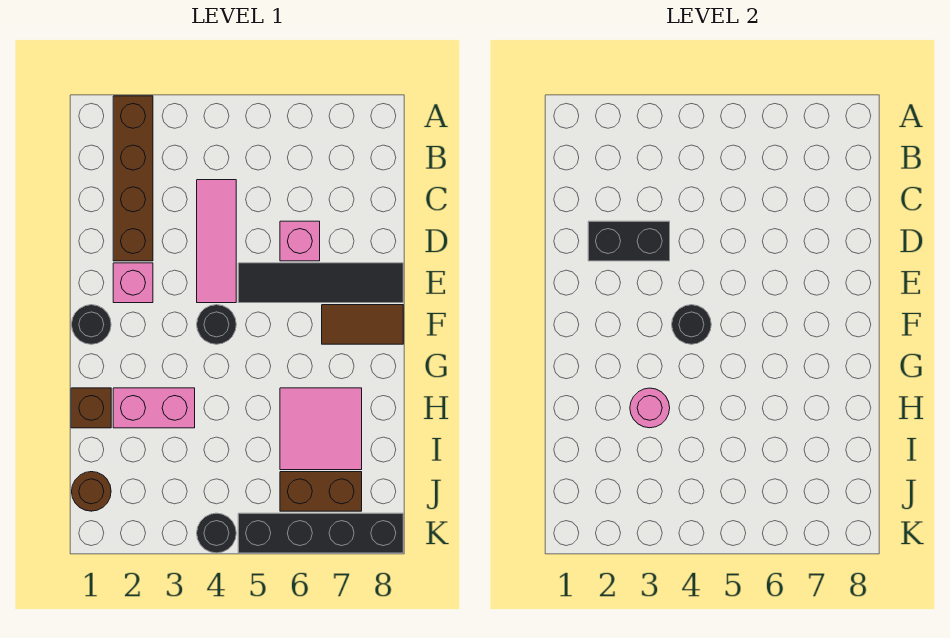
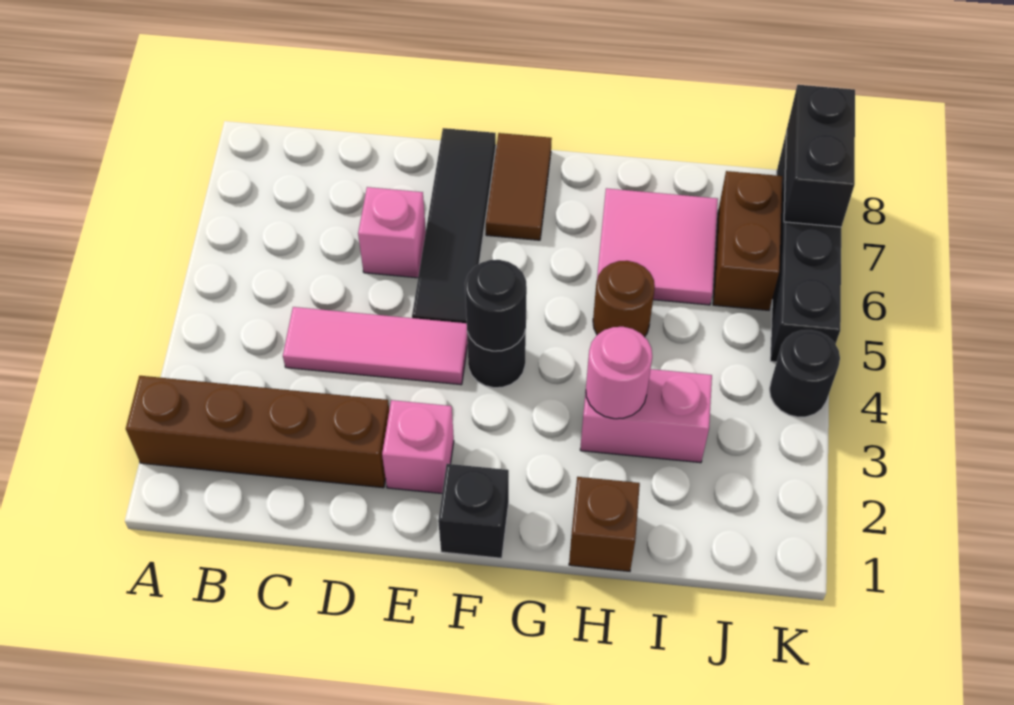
black 1x2 brick [588,221,670,261] -> black 1x2 brick moved to [784,85,855,227]
black 1x1 round brick [72,305,111,344] -> black 1x1 brick [438,464,509,558]
pink 1x2 brick [113,388,195,428] -> pink 1x2 brick turned to [580,369,712,463]
brown 1x1 round brick [72,472,111,511] -> brown 1x1 round brick moved to [593,261,655,337]

